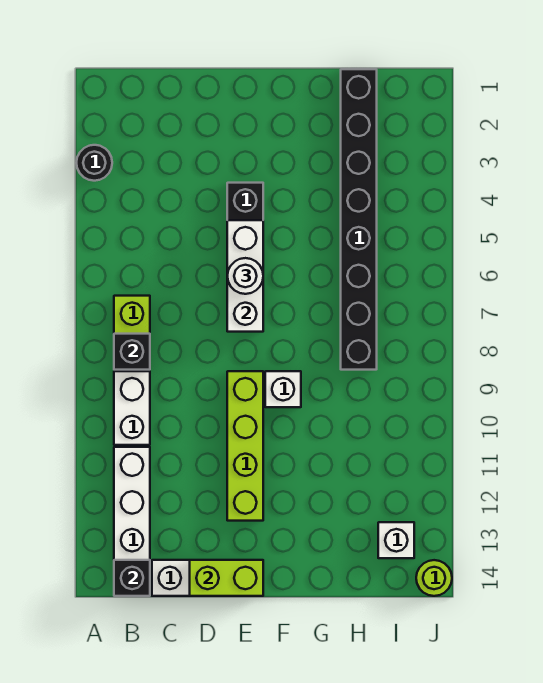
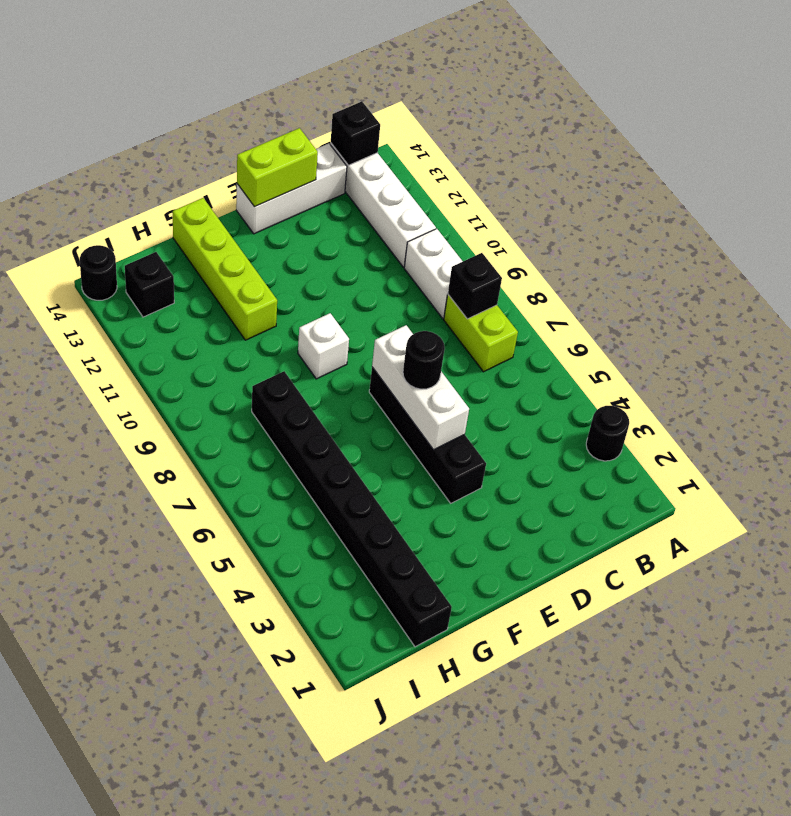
white 1x1 round brick [227,258,263,294] -> black 1x1 round brick [403,331,445,389]
lime 1x4 brick [227,371,263,521] -> lime 1x4 brick moved to [173,198,277,340]
white 1x1 brick [378,522,414,558] -> black 1x1 brick [125,252,174,317]
lime 1x1 round brick [416,560,452,596] -> black 1x1 round brick [80,245,117,300]

